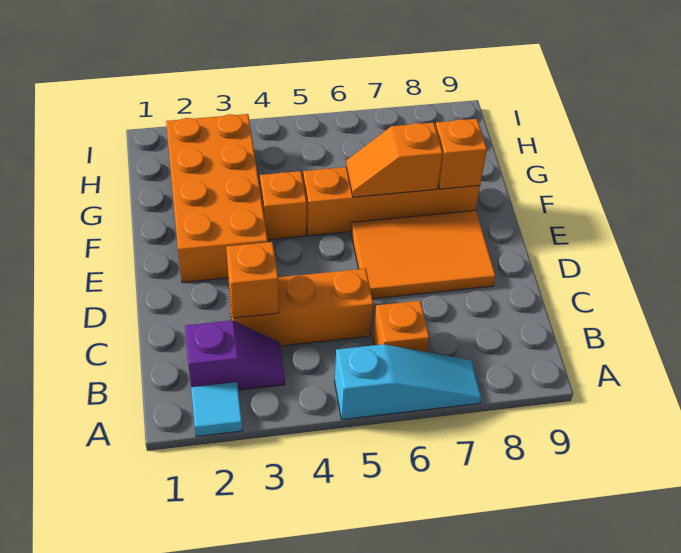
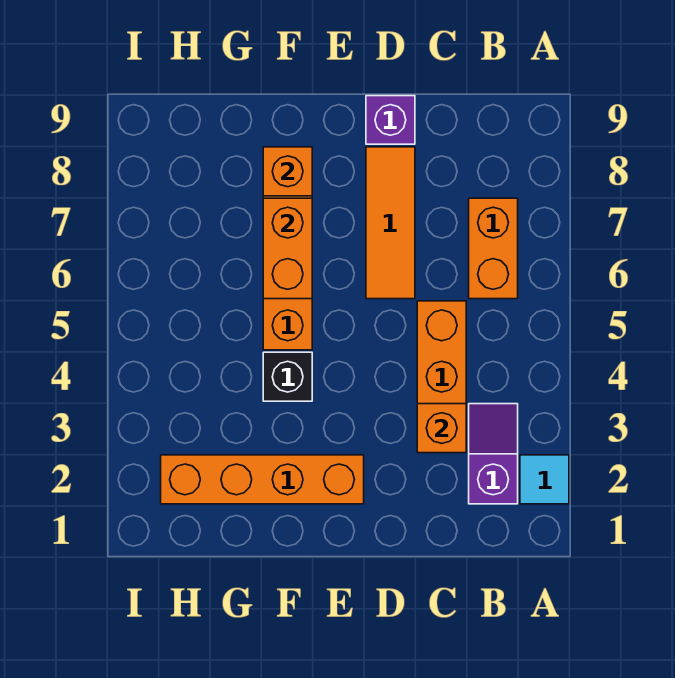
cyan 1x3 slope [335,344,482,420] -> none
orange 1x1 brick [373,301,429,352] -> orange 1x2 brick [469,198,518,299]
orange 2x3 tile [351,210,496,299] -> orange 1x3 tile [366,147,415,299]
none -> purple 1x1 brick [366,96,415,144]
orange 2x4 brick [166,114,268,283] -> orange 1x4 brick [161,455,364,504]
orange 1x1 brick [260,171,307,240] -> black 1x1 brick [263,352,312,401]
orange 1x2 slope [346,123,443,197] -> orange 1x2 brick [263,198,312,299]

